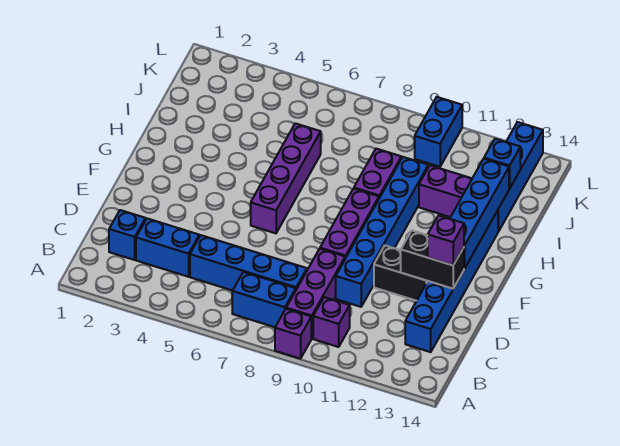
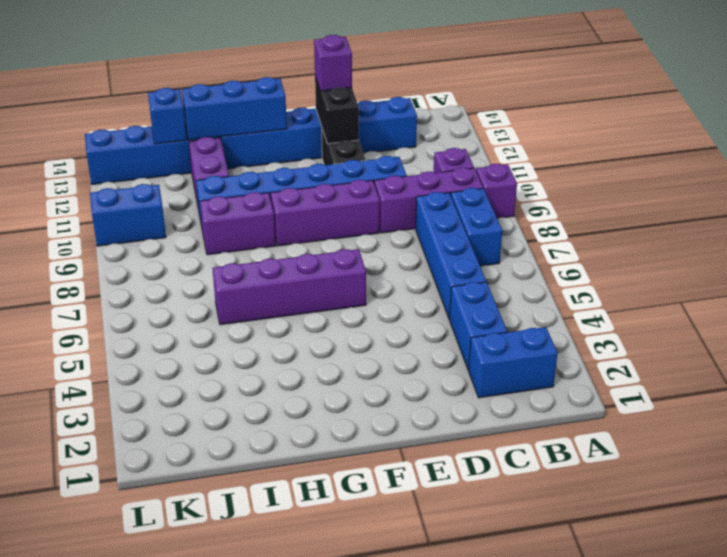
blue 1x1 brick [109,210,145,260] -> blue 1x2 brick [468,327,558,398]
blue 1x4 brick [450,159,509,269] -> blue 1x3 brick [182,77,287,140]

